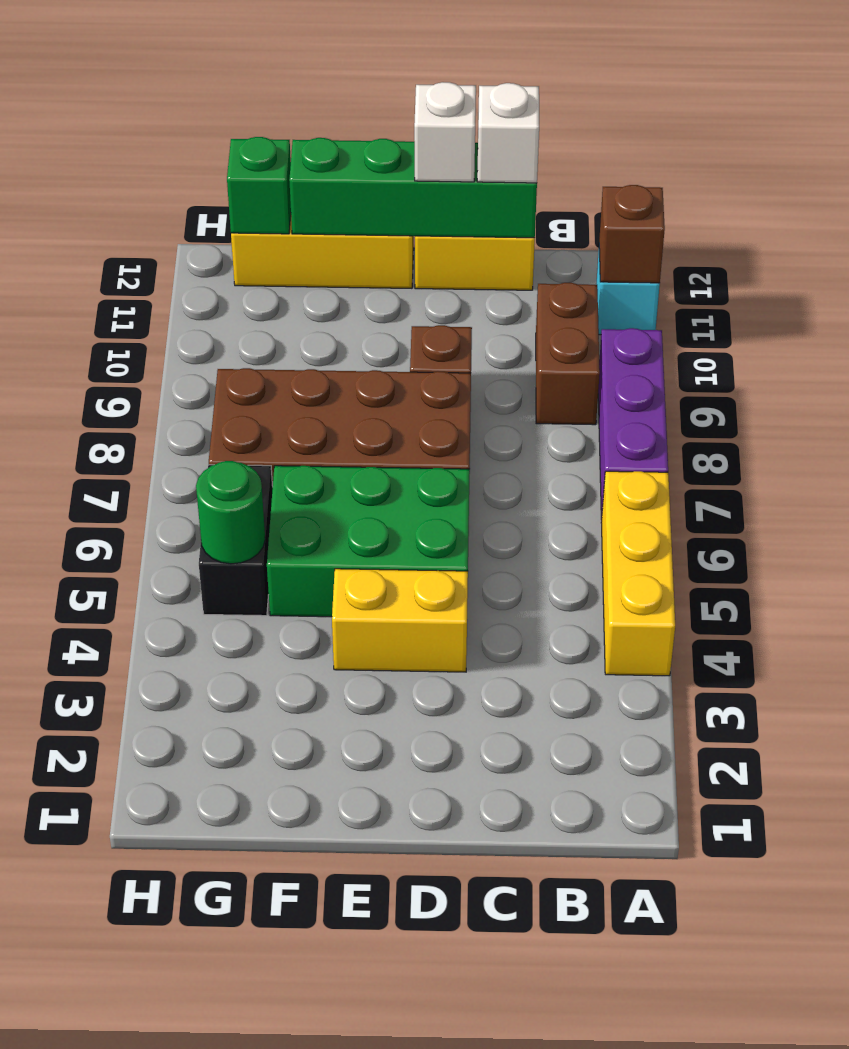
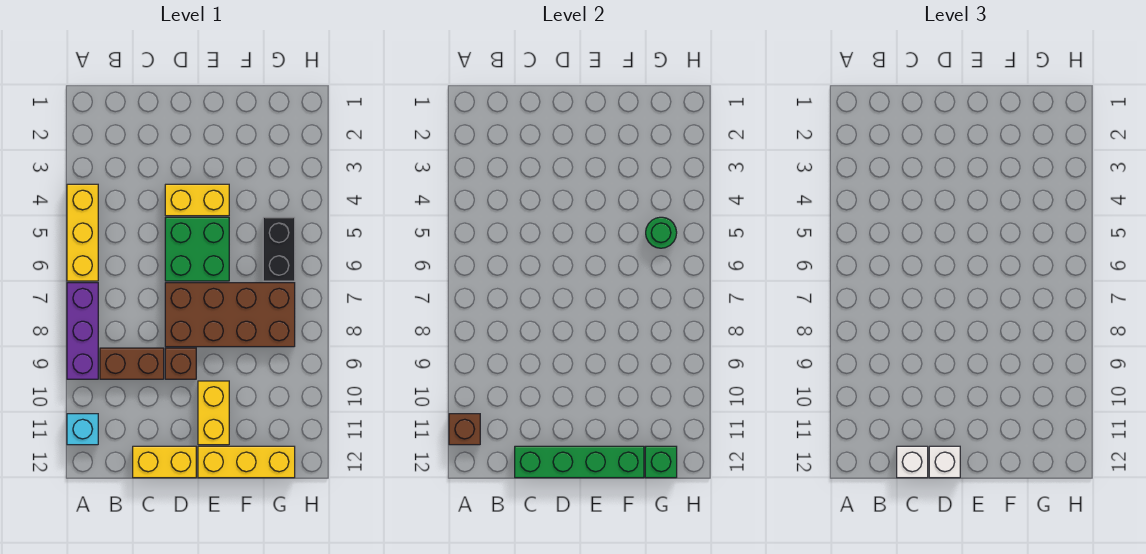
brown 1x2 brick [536,283,600,425] -> brown 1x2 brick turned to [100,348,164,379]
green 2x3 brick [267,466,470,617] -> green 2x2 brick [165,217,229,281]
none -> yellow 1x2 brick [198,381,229,445]

